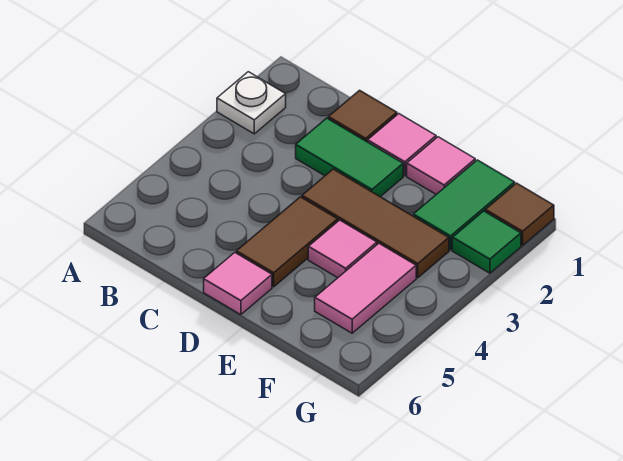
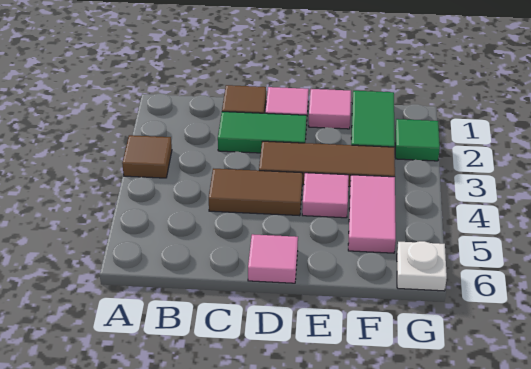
white 1x1 plate [217,72,286,134] -> white 1x1 plate moved to [397,241,447,291]
brown 1x2 tile [236,197,338,287] -> brown 1x2 tile turned to [209,168,303,216]
brown 1x1 tile [485,183,554,245] -> brown 1x1 tile moved to [122,135,172,178]

